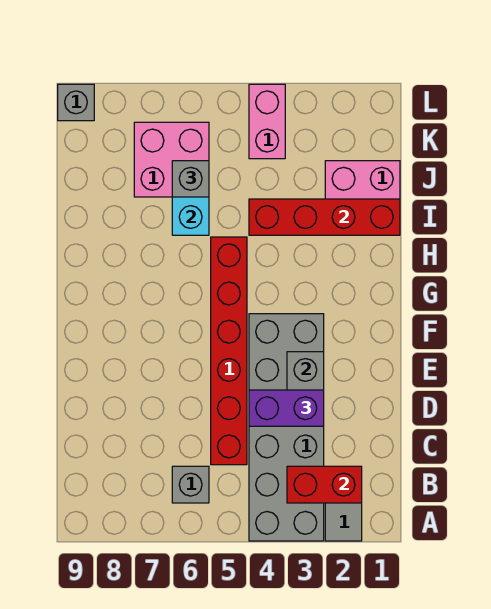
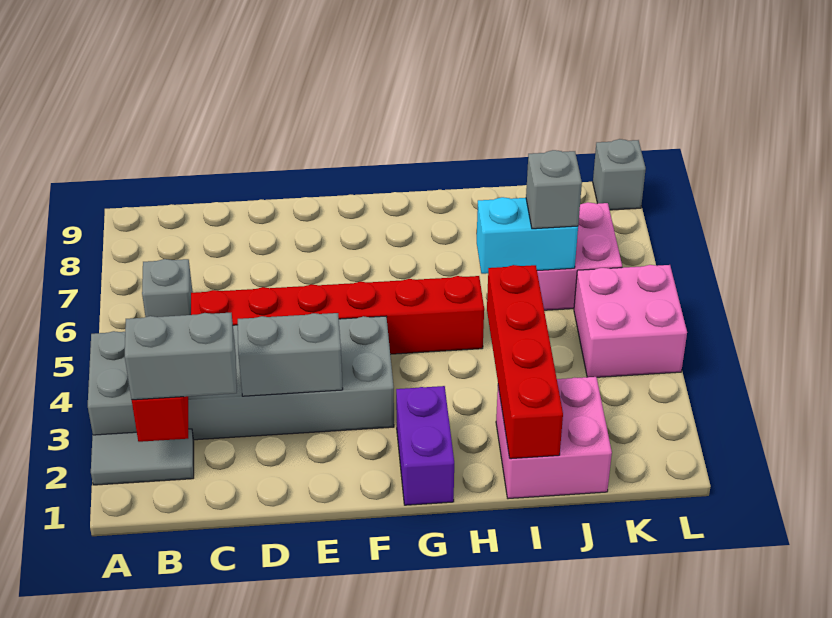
none -> grey 1x2 brick [125,313,237,400]
purple 1x2 brick [249,390,324,426] -> purple 1x2 brick moved to [396,386,454,505]
pink 1x2 brick [249,84,285,159] -> pink 2x2 brick [574,265,687,377]

